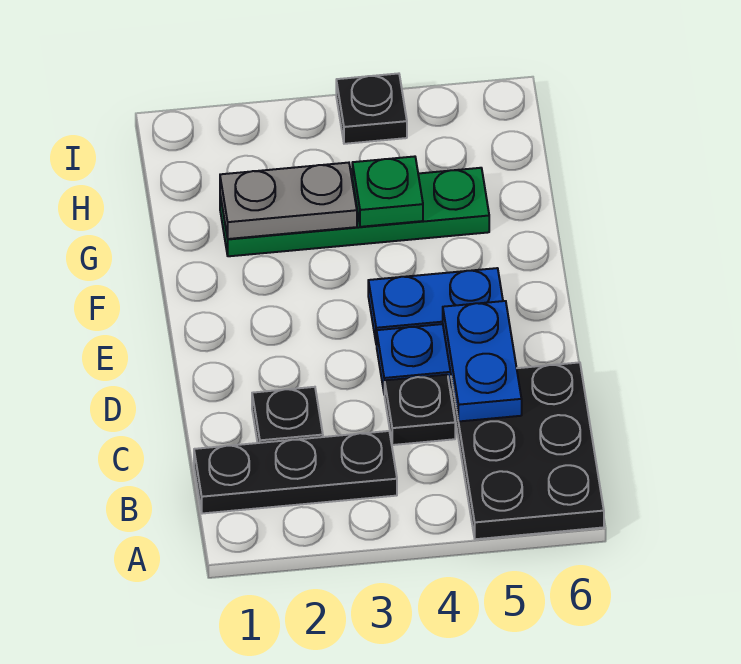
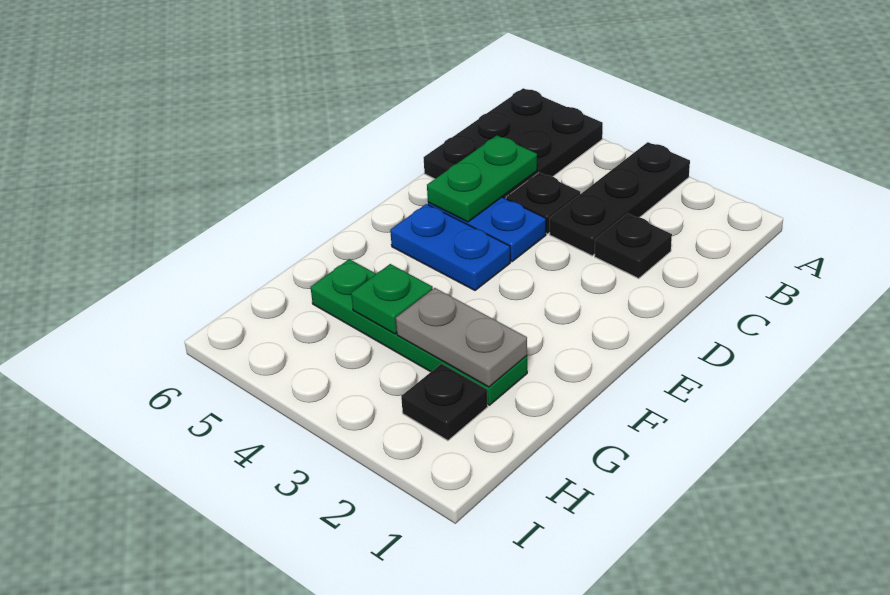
black 1x3 plate [194,431,397,514] -> black 1x3 plate turned to [550,142,690,256]
blue 1x2 plate [443,301,522,422] -> green 1x2 plate [427,135,537,222]
black 1x1 plate [336,73,407,144] -> black 1x1 plate moved to [401,364,488,441]

